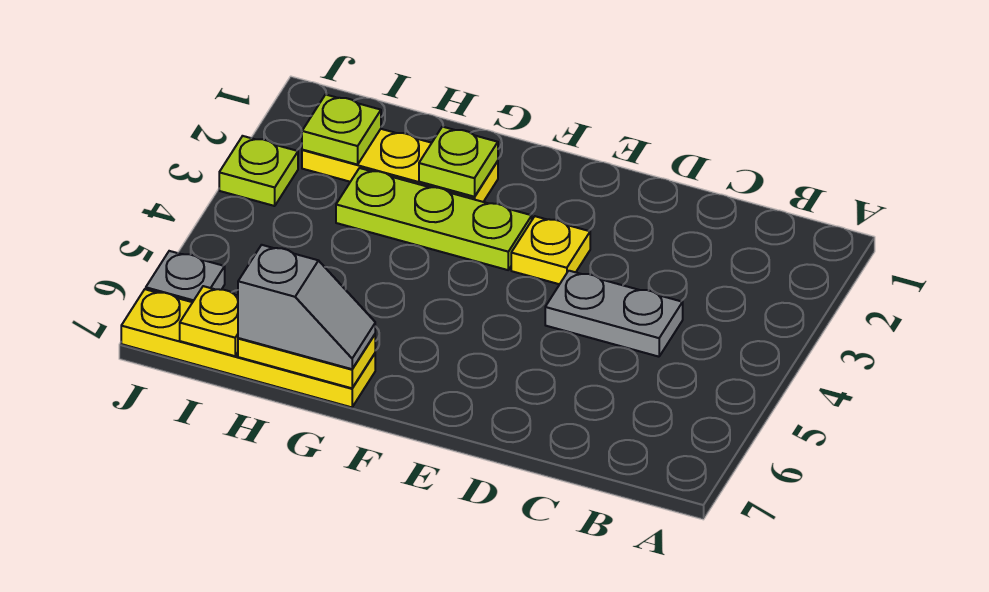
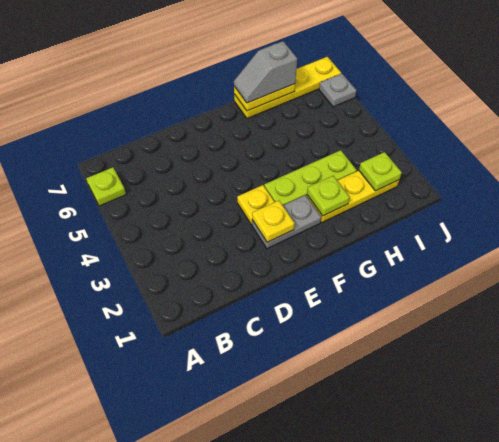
grey 1x2 plate [545,271,683,357] -> grey 1x2 plate moved to [252,195,321,249]
yellow 1x1 plate [180,286,238,356] -> yellow 1x1 plate moved to [252,201,295,242]
lime 1x1 plate [219,136,298,206] -> lime 1x1 plate moved to [86,167,126,206]

